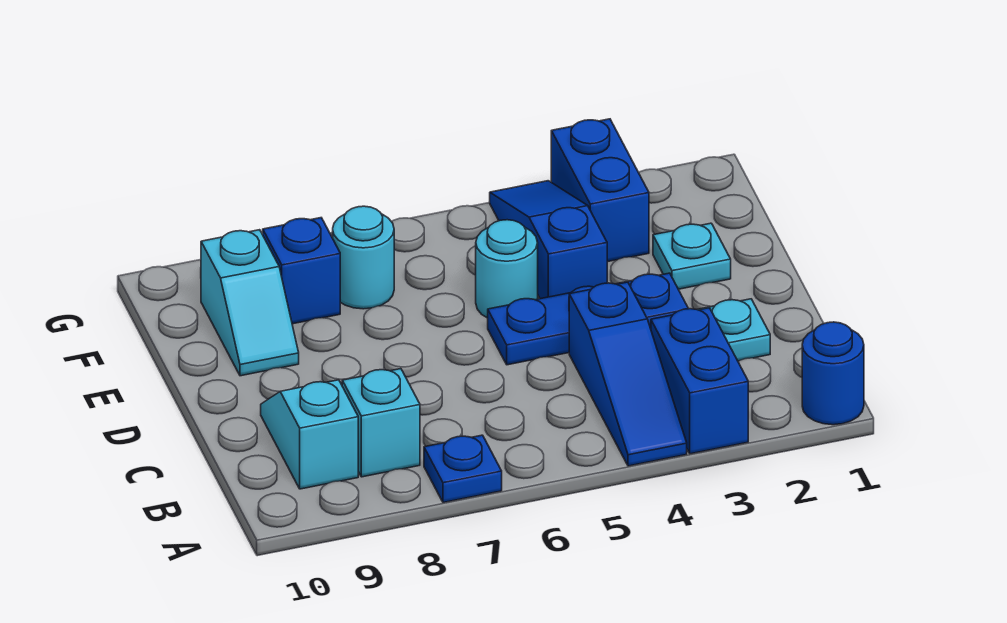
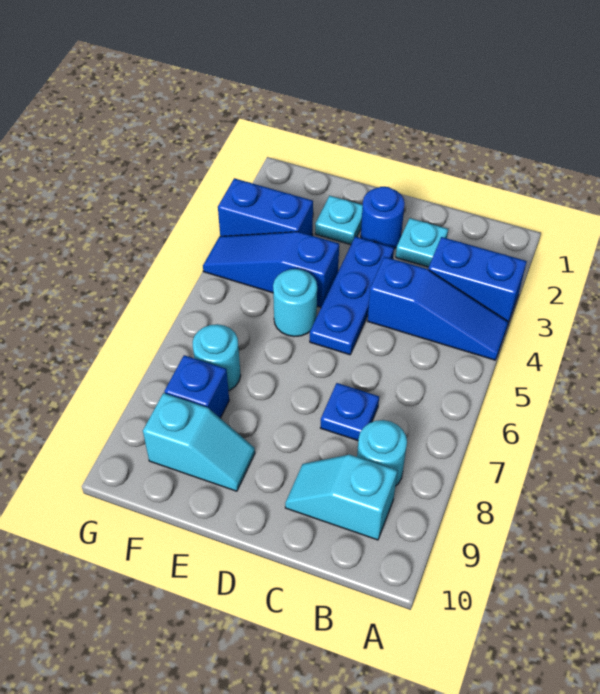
blue 1x1 round brick [802,322,864,425] -> blue 1x1 round brick moved to [361,187,405,249]
blue 1x1 plate [424,435,502,502] -> blue 1x1 plate moved to [320,383,379,441]
cyan 1x1 brick [342,369,420,477] -> cyan 1x1 round brick [357,420,407,486]

